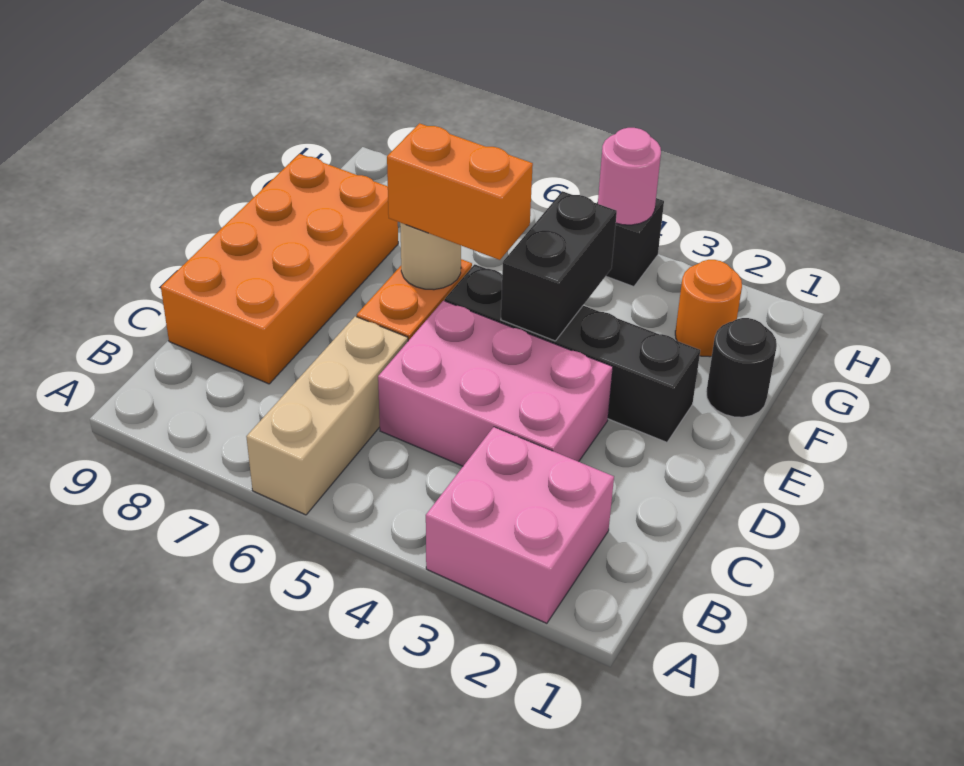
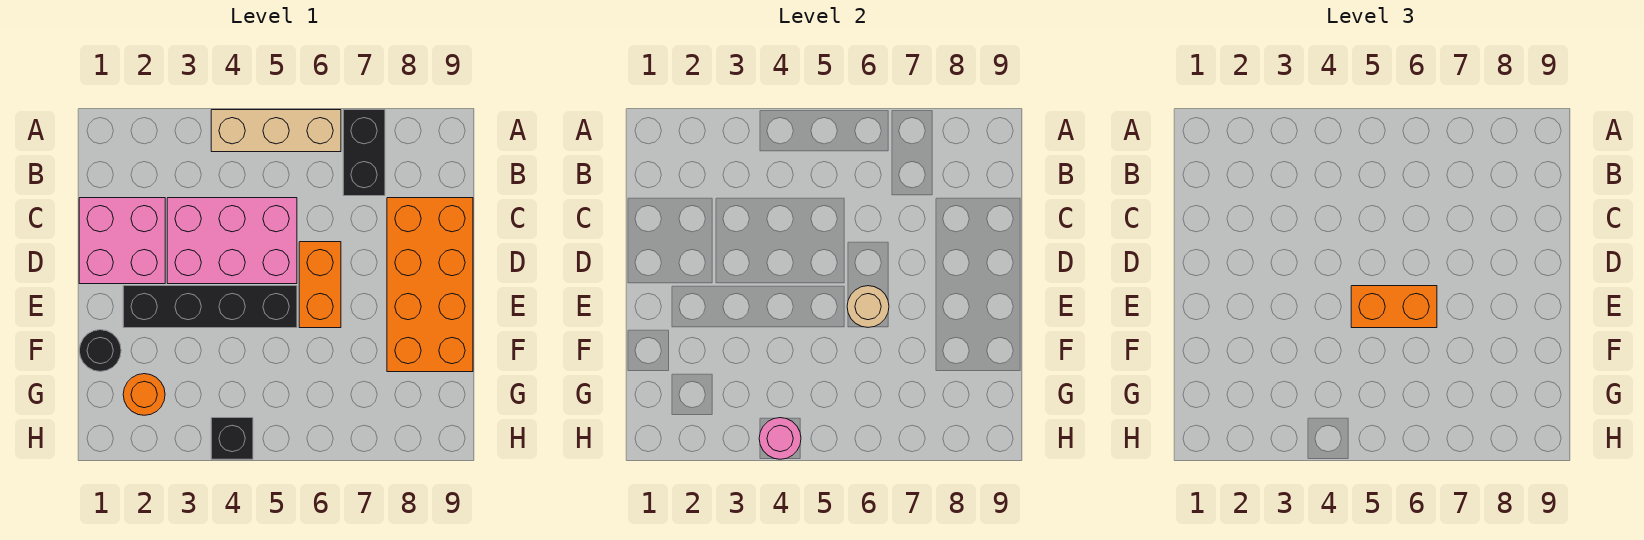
pink 2x2 brick [426,427,614,623] -> pink 2x2 brick moved to [79,198,165,284]
tan 1x3 brick [246,316,408,515] -> tan 1x3 brick turned to [211,110,341,152]
black 1x2 brick [501,191,617,341] -> black 1x2 brick moved to [343,110,385,196]

